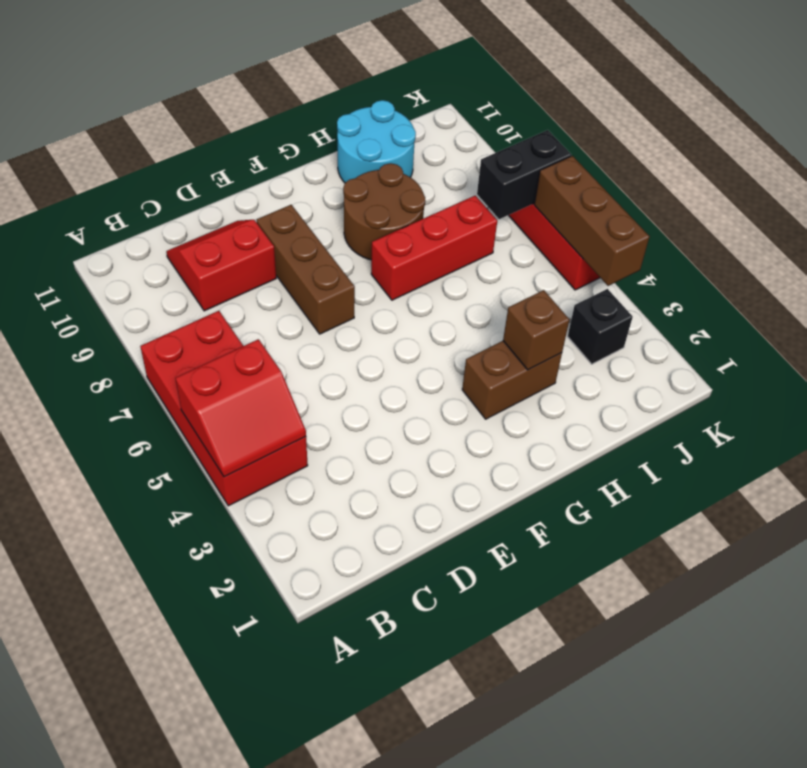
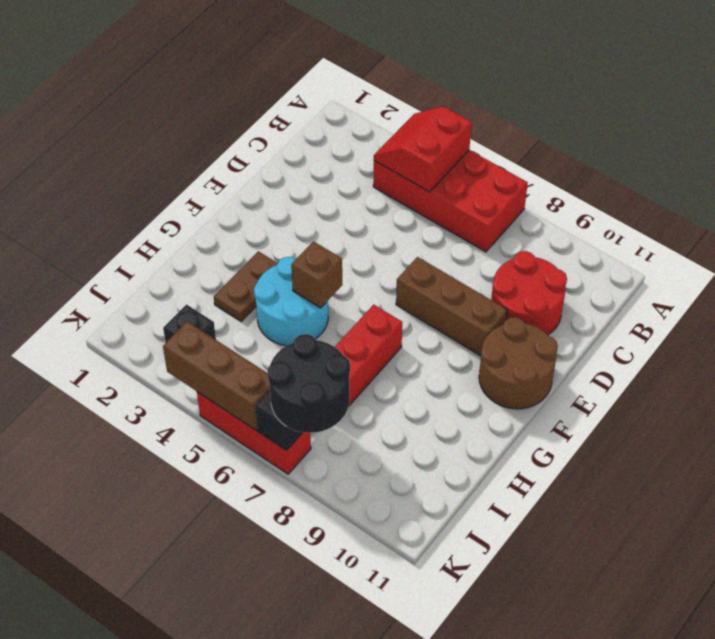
red 2x2 slope [166,220,276,311] -> red 2x2 round brick [491,251,567,335]
brown 1x2 brick [462,341,562,419] -> brown 1x2 plate [214,251,278,321]
brown 2x2 round brick [343,163,425,260] -> brown 2x2 round brick moved to [479,317,558,409]
brown 1x1 brick [503,290,569,370] -> brown 1x1 brick moved to [291,241,342,308]
cyan 2x2 round brick [337,100,416,183] -> cyan 2x2 round brick moved to [254,257,328,346]
none -> black 2x2 round brick [267,334,350,433]

